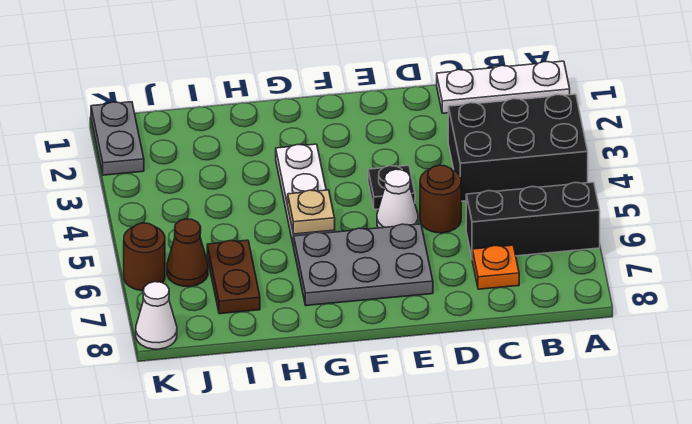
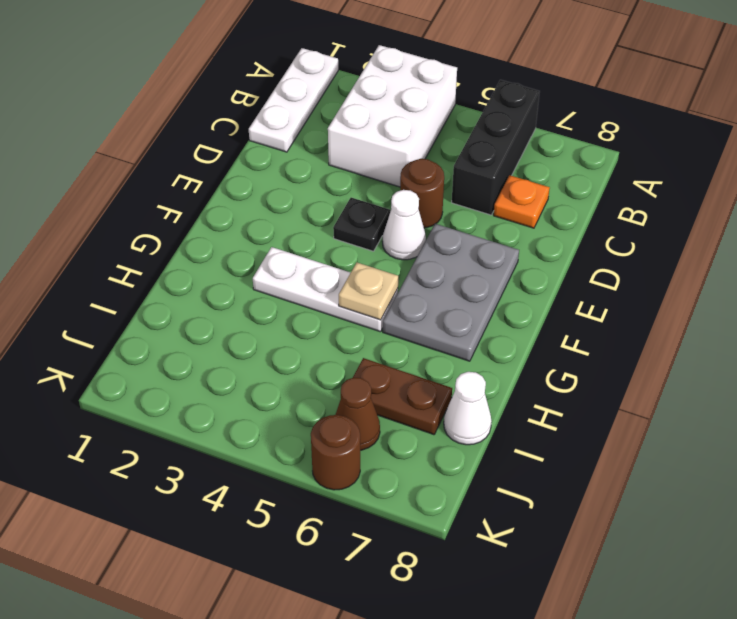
black 2x3 brick [448,94,588,201] -> white 2x3 brick [328,45,457,187]
grey 1x2 plate [91,102,144,175] -> none
white 1x1 cone [136,282,177,349] -> white 1x1 cone moved to [444,372,492,445]

